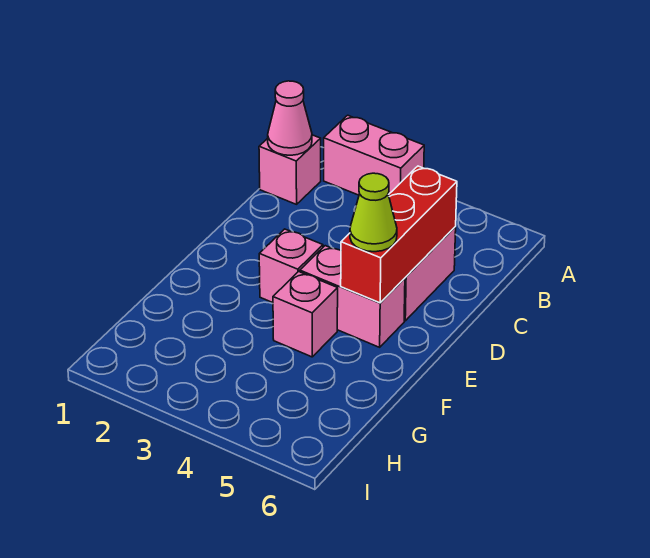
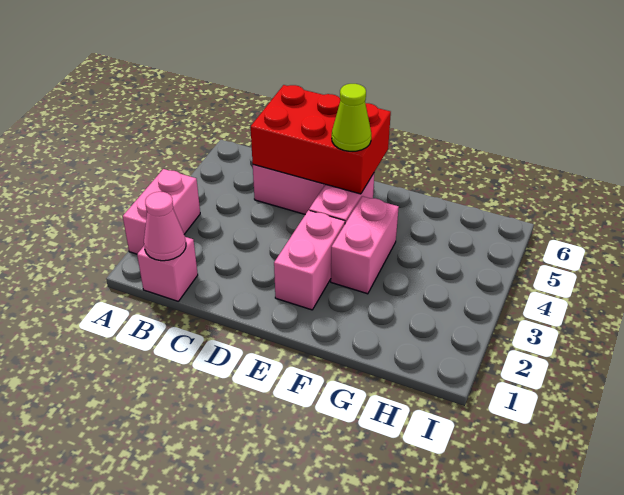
red 1x3 brick [341,166,457,303] -> red 2x3 brick [251,85,391,194]
pink 1x1 brick [259,229,323,303] -> pink 1x2 brick [274,210,345,310]
pink 1x1 brick [273,272,338,357] -> pink 1x2 brick [331,196,399,294]

